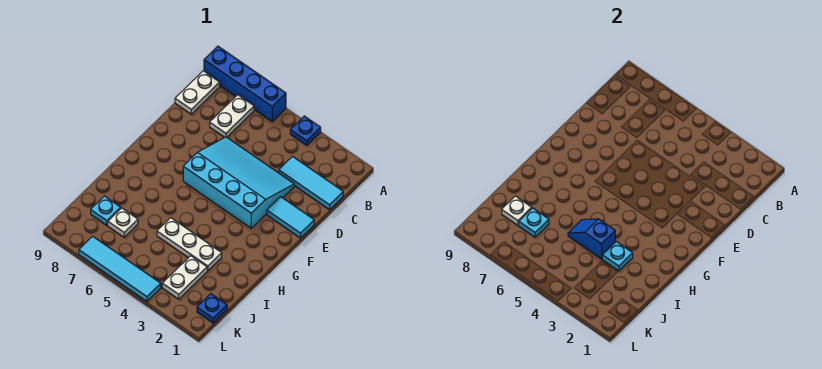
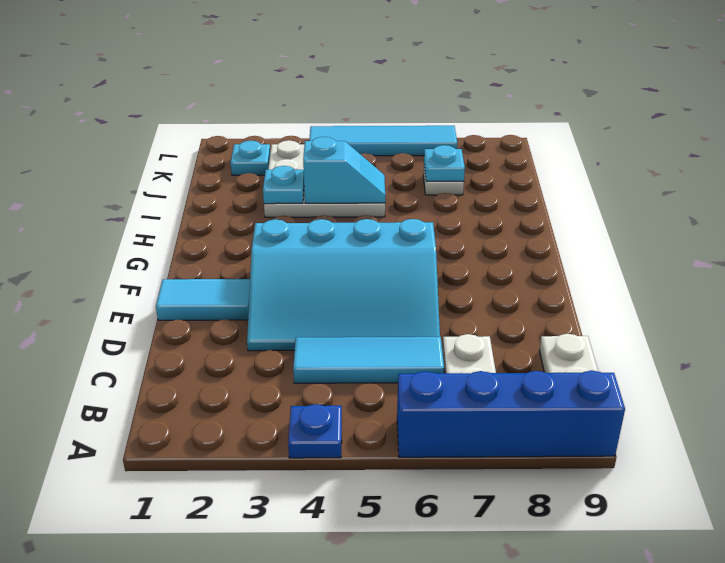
cyan 1x3 tile [279,157,343,210] -> cyan 1x3 tile moved to [293,337,444,383]
blue 1x2 slope [568,219,615,259] -> cyan 1x2 slope [303,137,385,203]
cyan 1x1 plate [91,196,121,225] -> cyan 1x1 plate moved to [231,141,270,175]
white 1x1 plate [502,196,532,225] -> none
blue 1x1 plate [197,294,227,323] -> none

